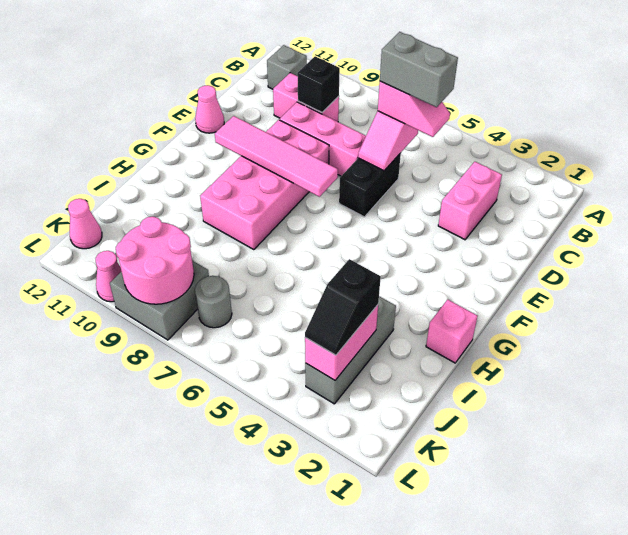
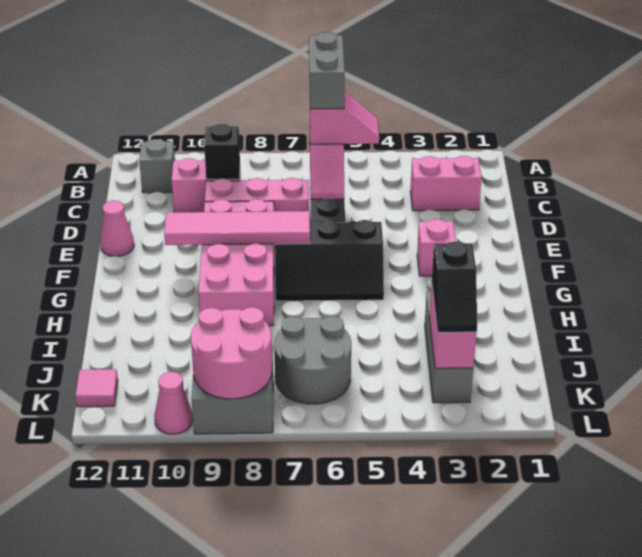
pink 1x2 brick [438,162,502,240] -> pink 1x2 brick turned to [410,156,482,211]
grey 1x2 brick [380,32,458,107] -> grey 1x2 brick turned to [309,32,345,109]
none -> black 2x3 slope [275,220,384,301]
pink 1x1 brick [426,300,478,363] -> pink 1x1 brick moved to [417,219,456,276]
grey 1x1 round brick [195,276,232,328] -> grey 2x2 round brick [274,316,351,404]
pink 1x1 cone [68,199,102,249] -> pink 1x1 tile [76,369,118,407]

